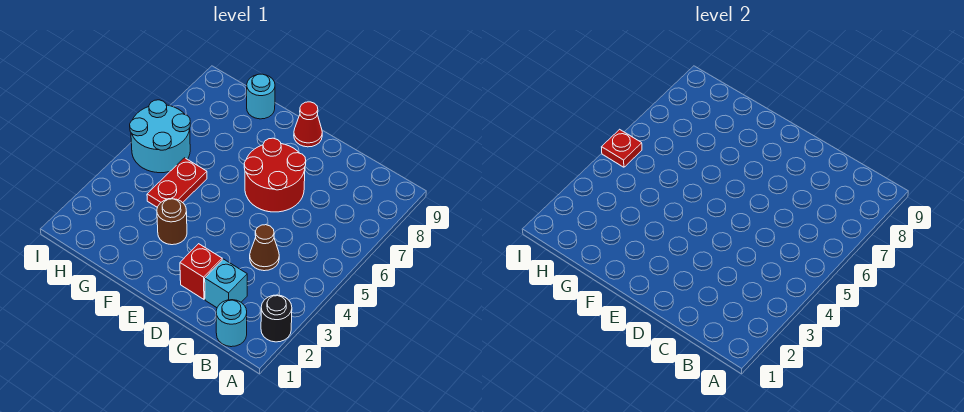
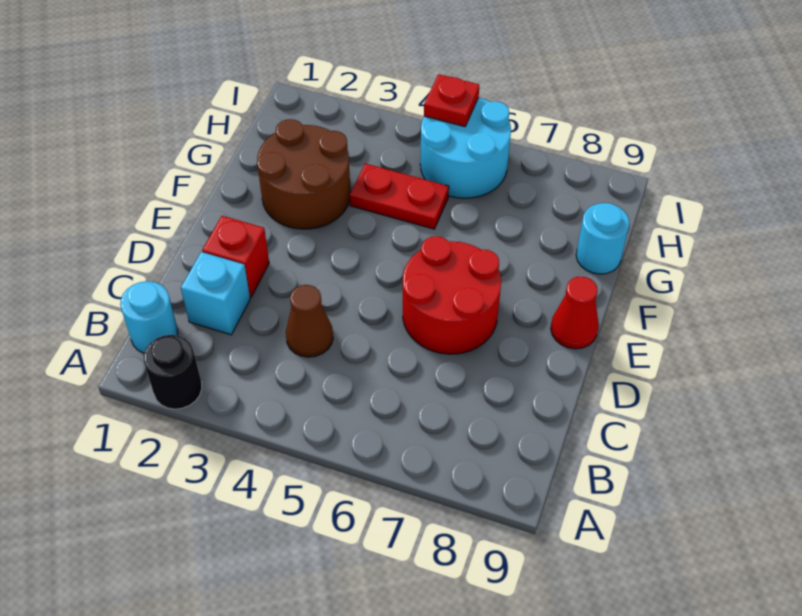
brown 1x1 round brick [157,199,187,245] -> brown 2x2 round brick [257,119,351,229]

